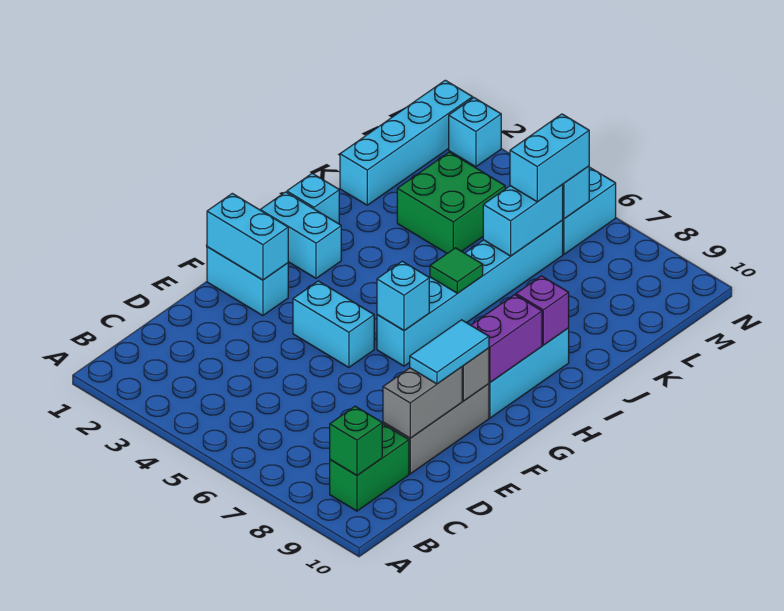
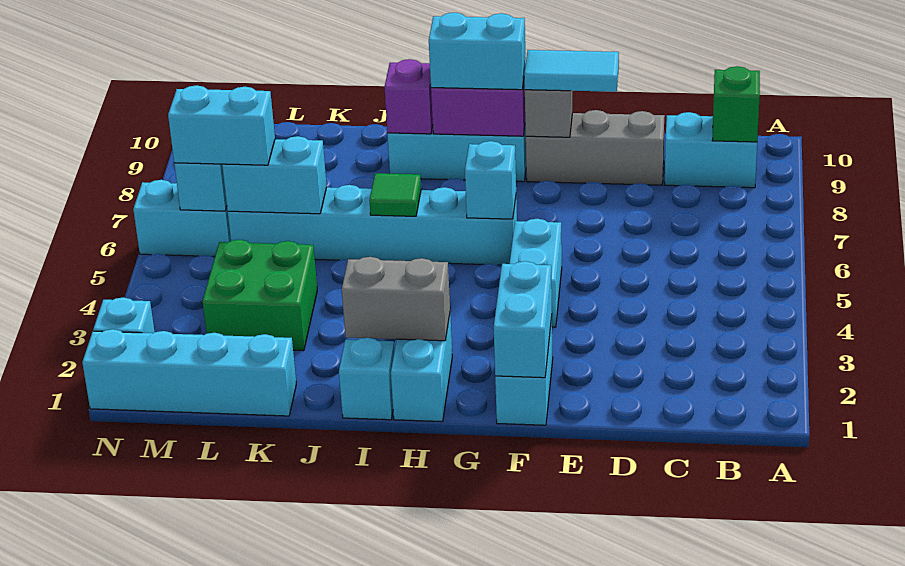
green 1x2 brick [330,424,409,511] -> cyan 1x2 brick [665,112,757,188]
grey 1x2 brick [383,367,462,438] -> grey 1x2 brick moved to [342,257,450,341]
none -> cyan 1x2 brick [429,13,526,90]

